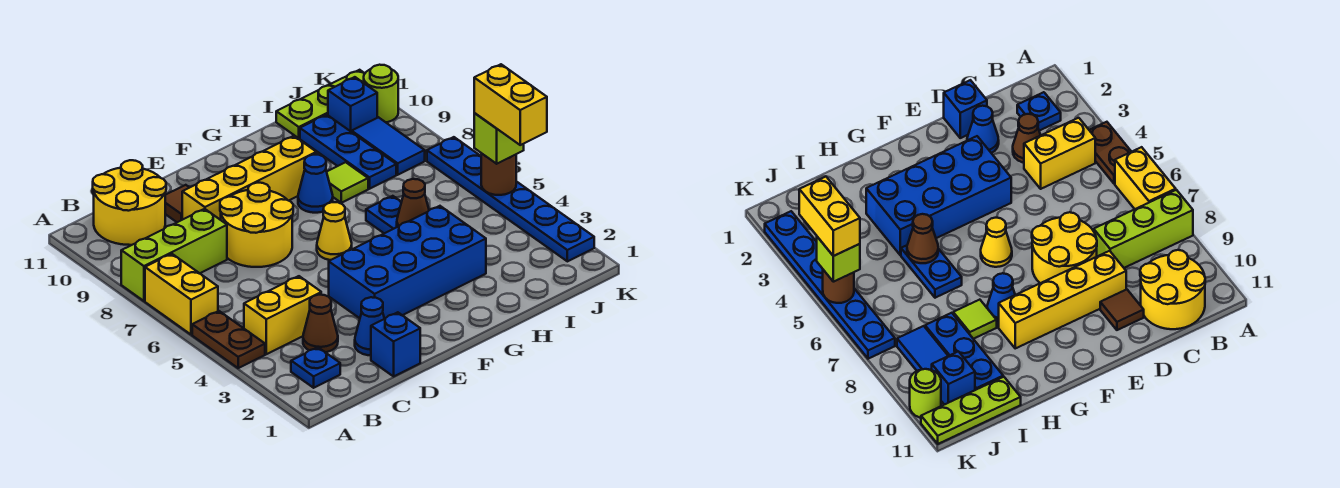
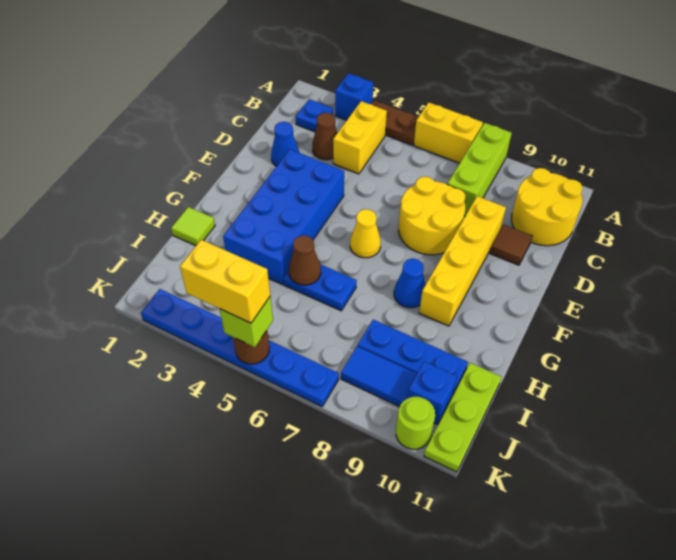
blue 1x1 brick [371,312,420,376] -> blue 1x1 brick moved to [335,73,373,120]
lime 1x1 tile [327,162,368,203] -> lime 1x1 tile moved to [171,207,215,246]

